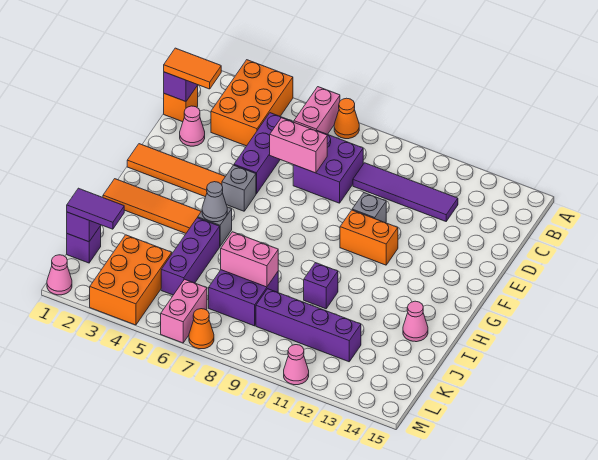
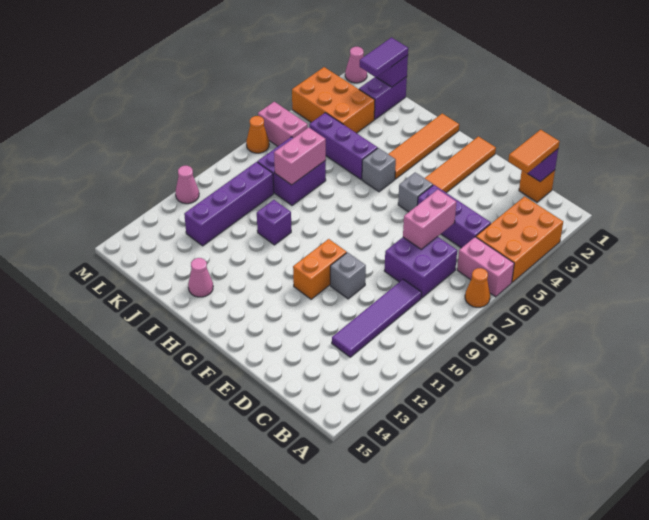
orange 2x3 brick [211,60,293,146] -> orange 2x3 brick turned to [476,197,563,282]
pink 1x1 cone [180,106,205,146] -> none
grey 1x1 cone [202,182,227,222] -> none
purple 1x1 brick [67,226,101,263] -> purple 1x2 brick [359,77,407,119]

